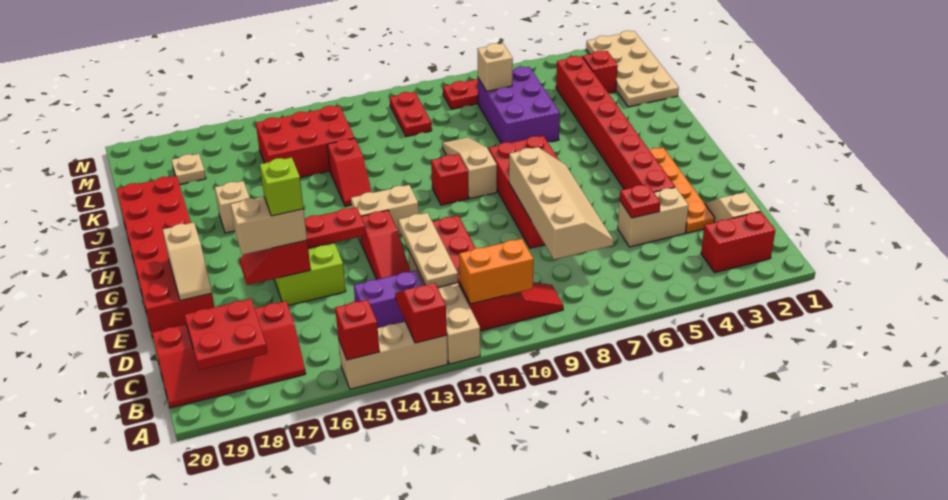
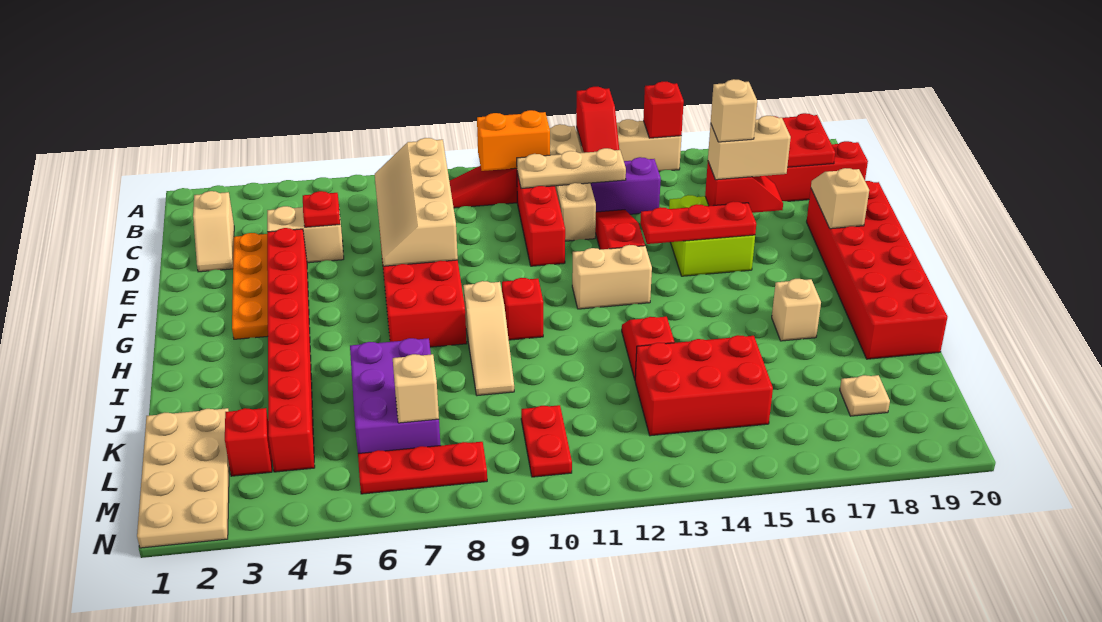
red 1x2 brick [701,211,775,273] -> none
tan 1x3 plate [398,213,458,287] -> tan 1x3 plate turned to [517,148,626,188]
lime 1x1 brick [260,157,304,216] -> tan 1x1 brick [711,79,757,142]

